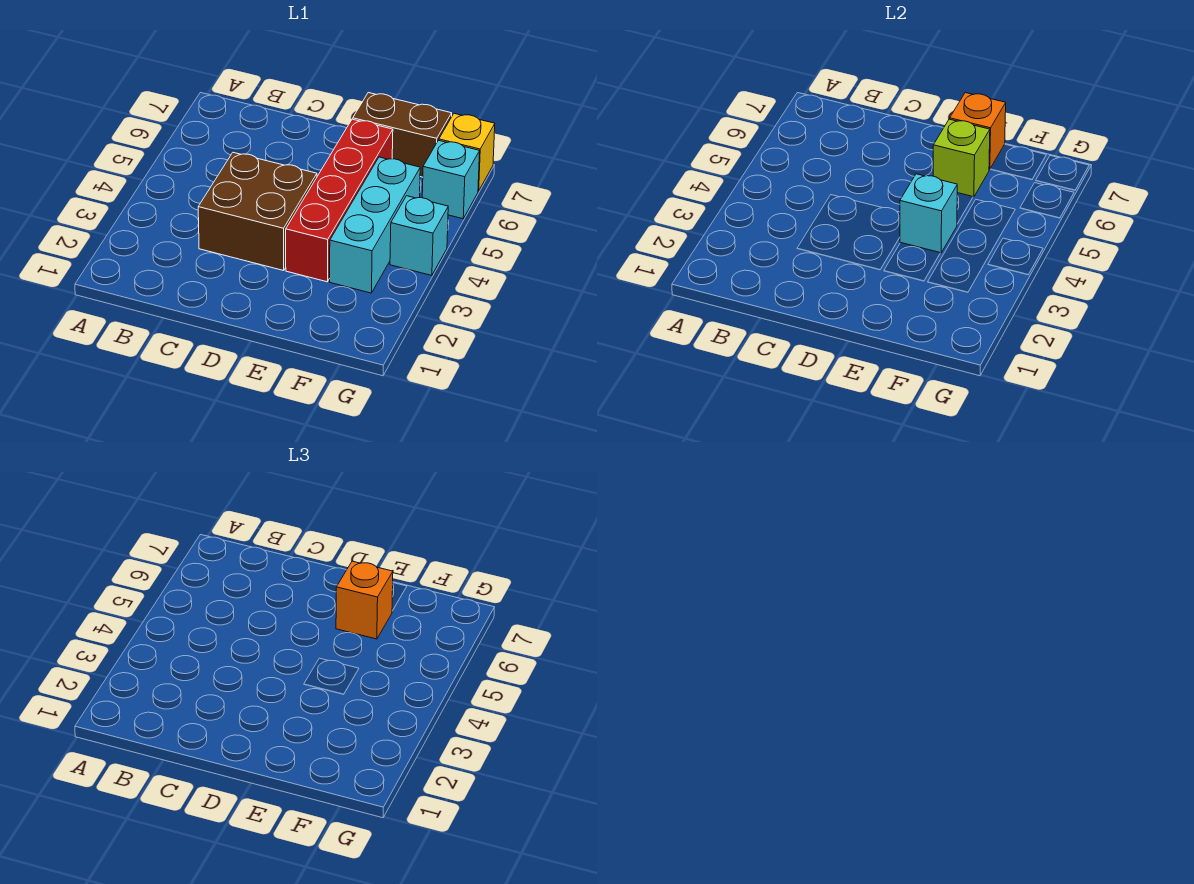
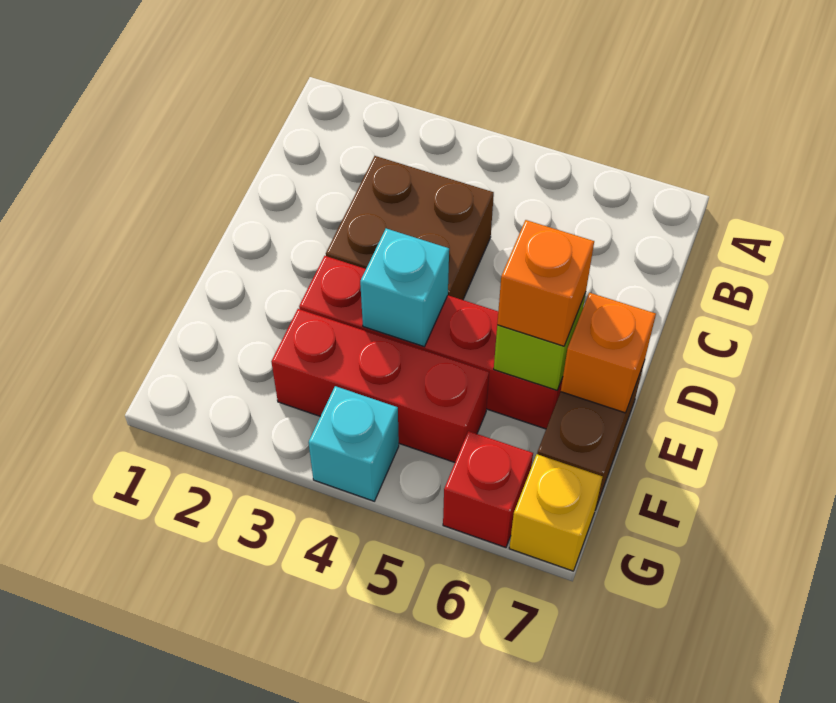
cyan 1x3 brick [330,157,420,293] -> red 1x3 brick [271,309,489,462]
cyan 1x1 brick [422,140,480,219] -> red 1x1 brick [443,431,533,547]

